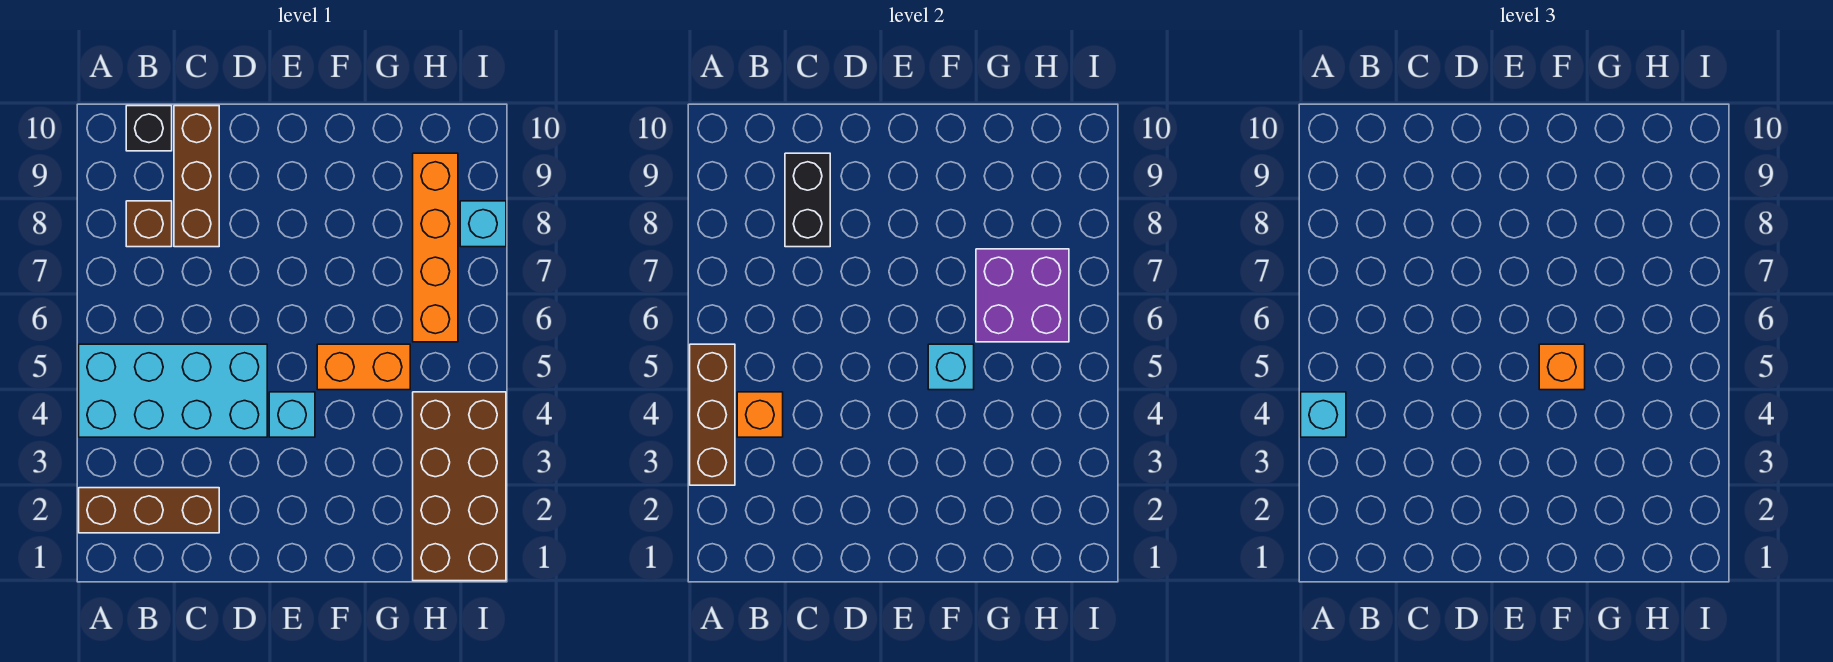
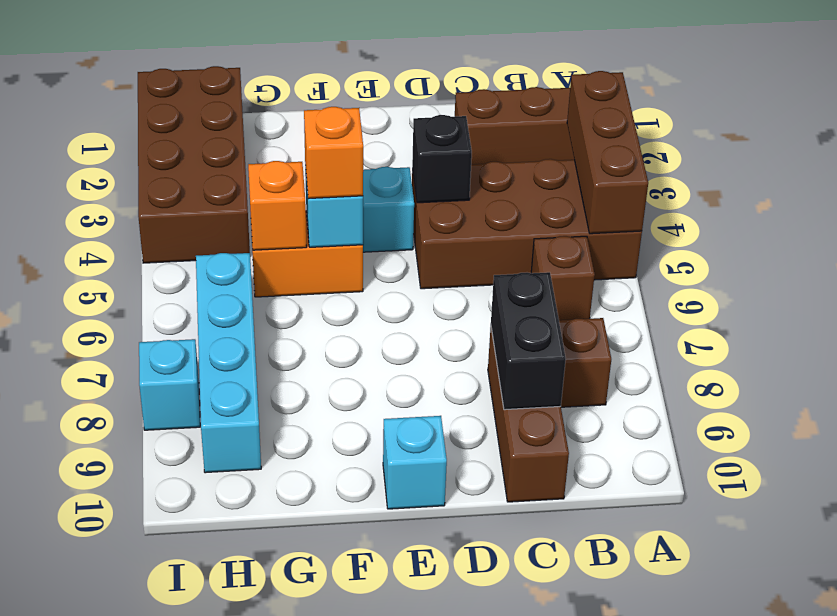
cyan 2x4 brick [79,344,267,437] -> brown 2x4 brick [412,159,642,289]
cyan 1x1 brick [1301,392,1346,437] -> cyan 1x1 brick moved to [383,416,447,509]
orange 1x1 brick [737,392,783,437] -> orange 1x1 brick moved to [248,161,307,250]
none -> brown 1x1 brick [531,236,595,320]
black 1x1 brick [126,106,172,151] -> black 1x1 brick moved to [412,115,472,203]
purple 2x2 brick [976,249,1069,342] -> none
orange 1x4 brick [413,153,458,342] -> cyan 1x4 brick [196,253,261,473]

